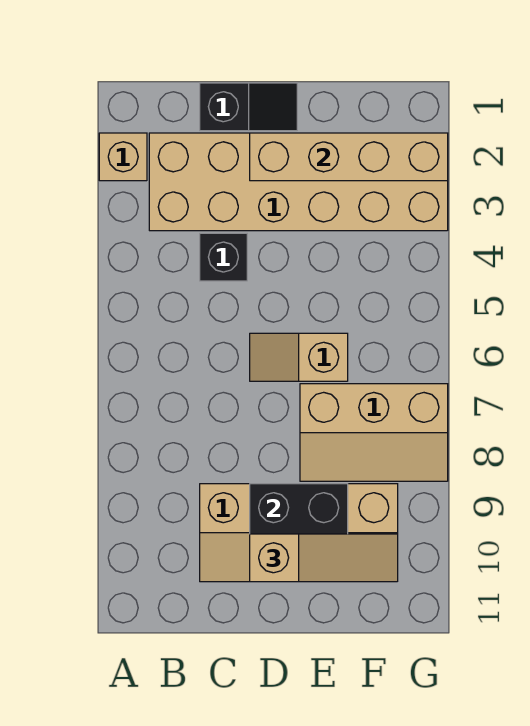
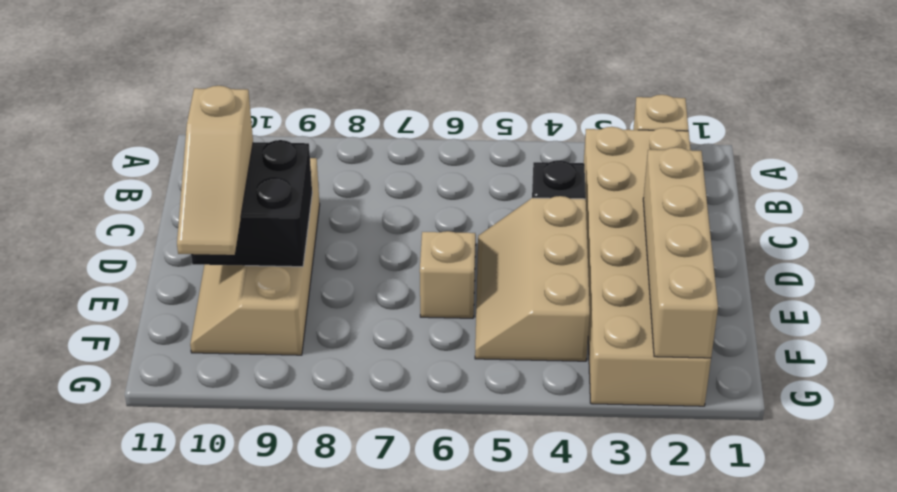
black 1x2 slope [200,83,297,131] -> none
tan 2x3 slope [300,384,448,481] -> tan 2x3 slope moved to [475,196,590,361]

